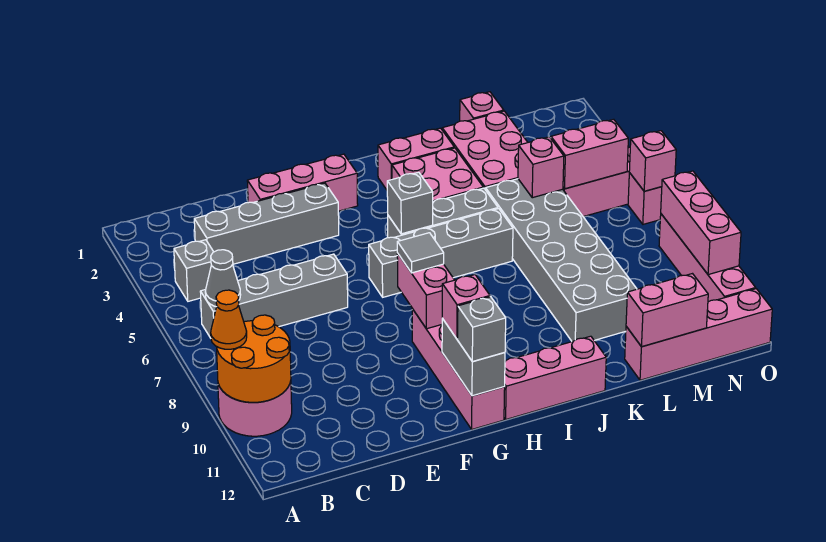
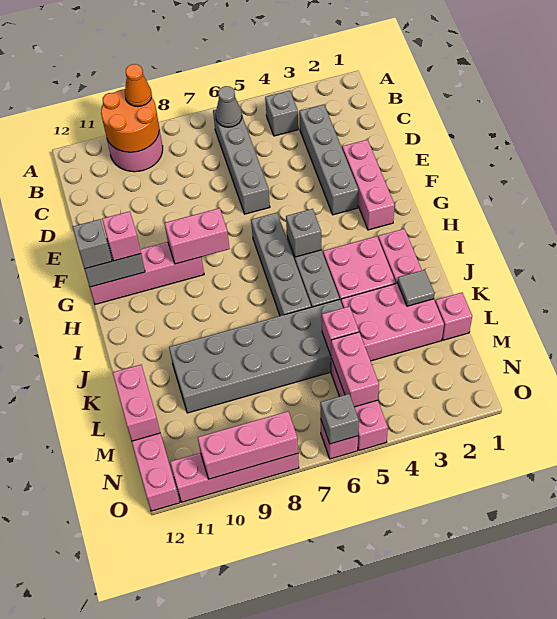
grey 1x1 tile [397,233,444,273] -> grey 1x1 tile moved to [398,270,435,306]
pink 1x3 brick [504,336,606,419] -> none
pink 1x1 brick [629,131,676,191] -> grey 1x1 brick [320,394,359,444]

